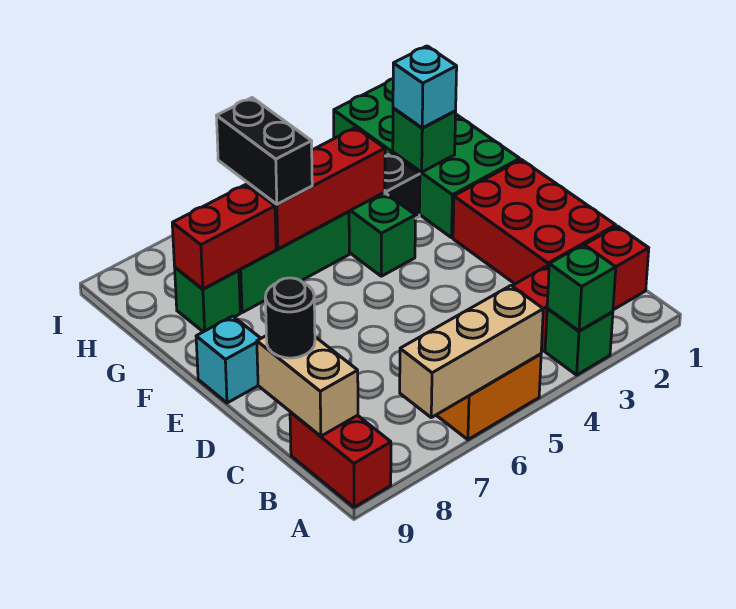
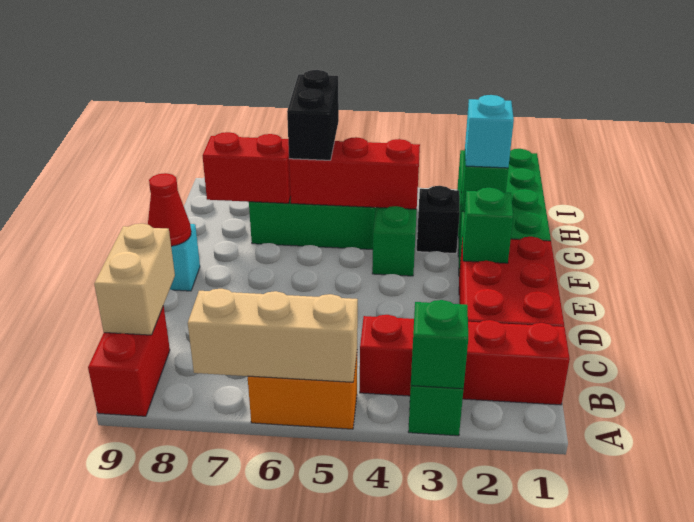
black 1x1 round brick [265,278,315,358] -> none
none -> red 1x1 cone [148,173,191,246]
green 1x1 brick [175,268,240,332] -> green 1x1 brick moved to [462,188,513,263]

